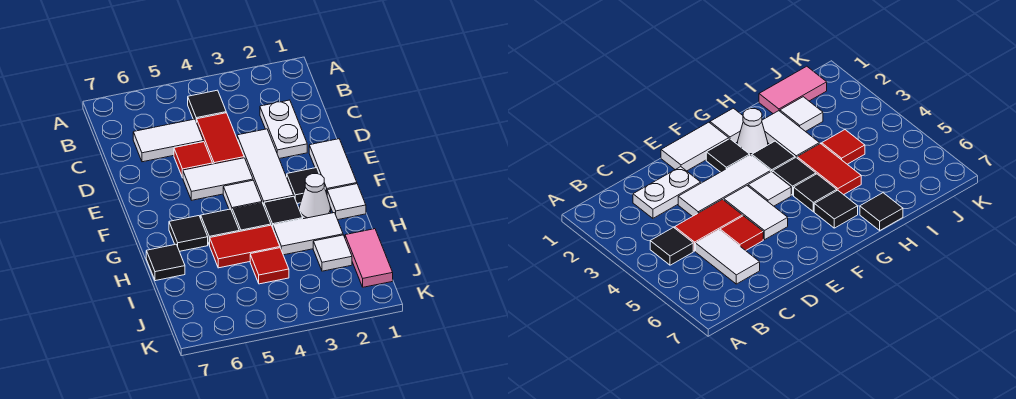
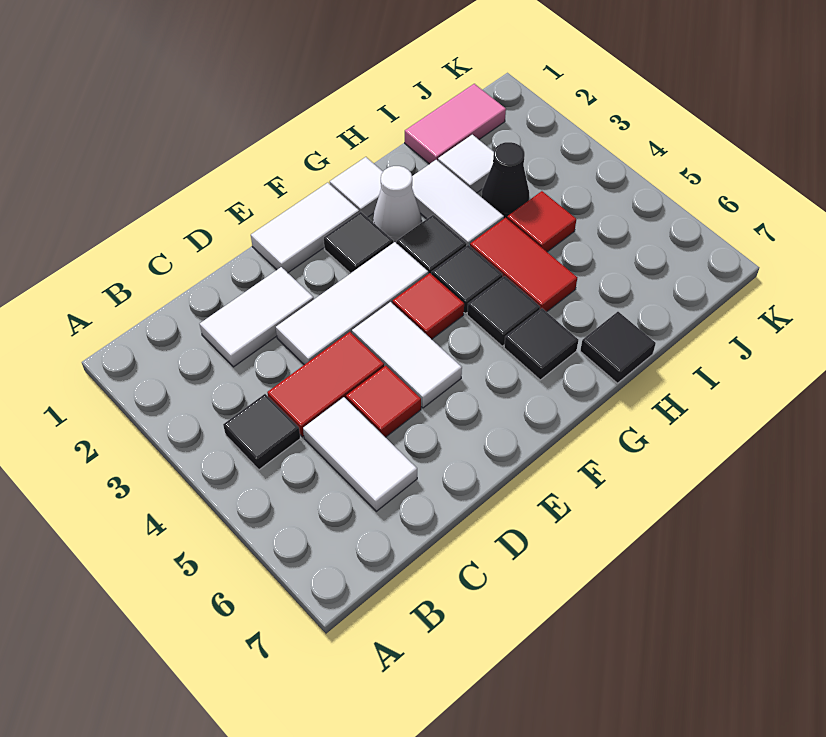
white 1x2 plate [260,100,307,159] -> white 1x2 tile [200,267,314,367]
white 1x1 tile [223,180,262,211] -> red 1x1 tile [392,273,464,339]
none -> black 1x1 cone [482,142,529,218]

